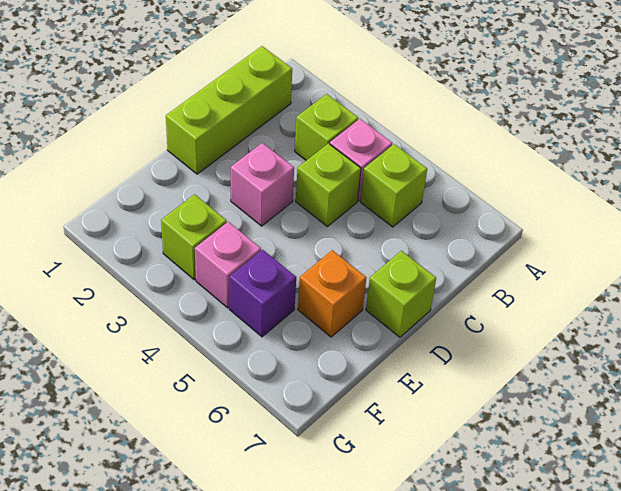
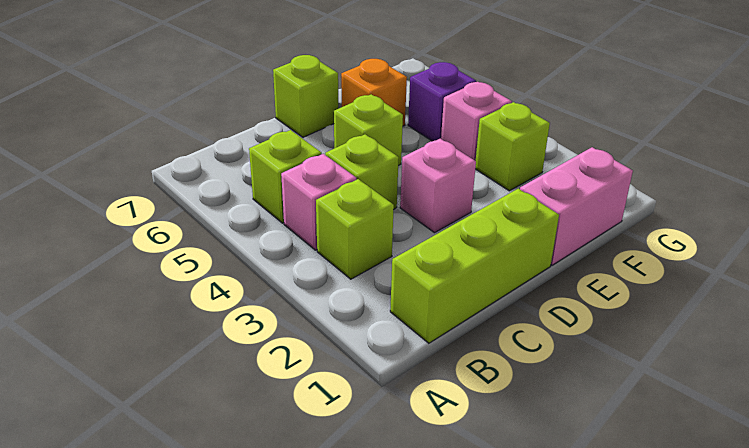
none -> lime 1x1 brick [334,94,403,166]
none -> pink 1x2 brick [520,147,633,265]

